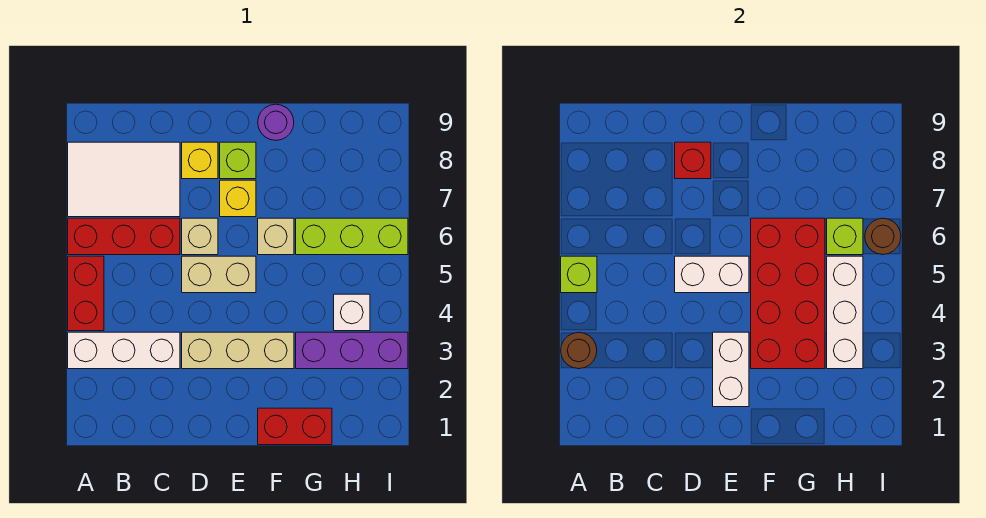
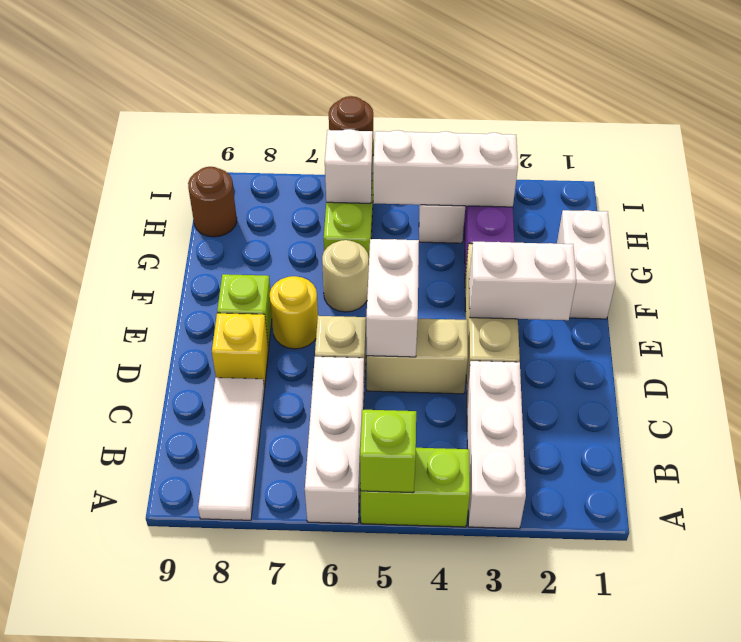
brown 1x1 round brick [561,332,597,369] -> brown 1x1 round brick moved to [188,167,237,237]
red 1x2 brick [68,256,104,331] -> lime 1x2 brick [361,448,470,527]
red 1x3 brick [68,218,180,255] -> white 1x3 brick [305,357,364,524]
white 2x3 tile [68,142,180,217] -> white 1x3 tile [198,378,264,520]
tan 1x2 brick [182,256,256,293] -> tan 1x2 brick turned to [367,319,468,394]
red 1x1 brick [675,142,711,179] -> none
yellow 1x1 brick [220,180,256,217] -> yellow 1x1 round brick [270,276,318,349]
red 1x2 brick [258,408,332,445] -> white 1x2 brick [557,210,615,319]
red 2x4 brick [751,218,825,369] -> none
tan 1x1 brick [258,218,294,255] -> tan 1x1 round brick [322,240,369,312]
purple 1x1 round brick [258,104,294,140] -> none
lime 1x1 brick [827,218,863,255] -> white 1x1 brick [325,129,373,203]

